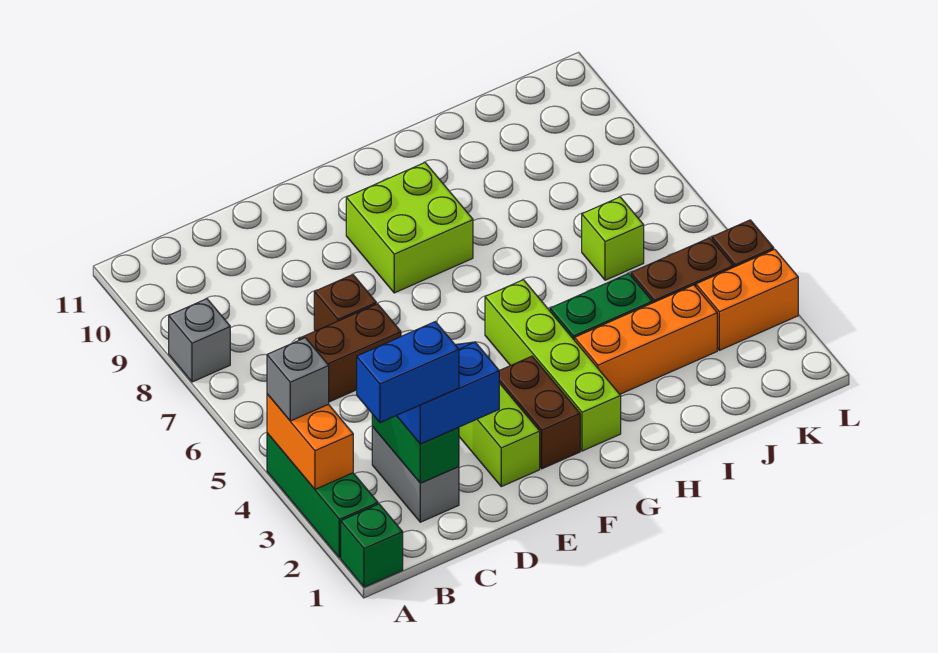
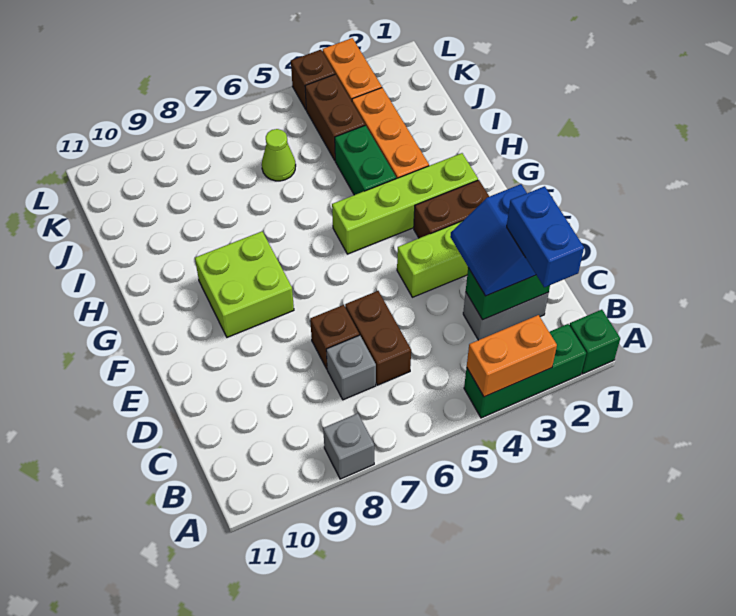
grey 1x1 brick [267,338,329,421] -> grey 1x1 brick moved to [326,335,376,400]
lime 1x1 brick [582,197,644,280] -> lime 1x1 cone [262,129,296,181]

